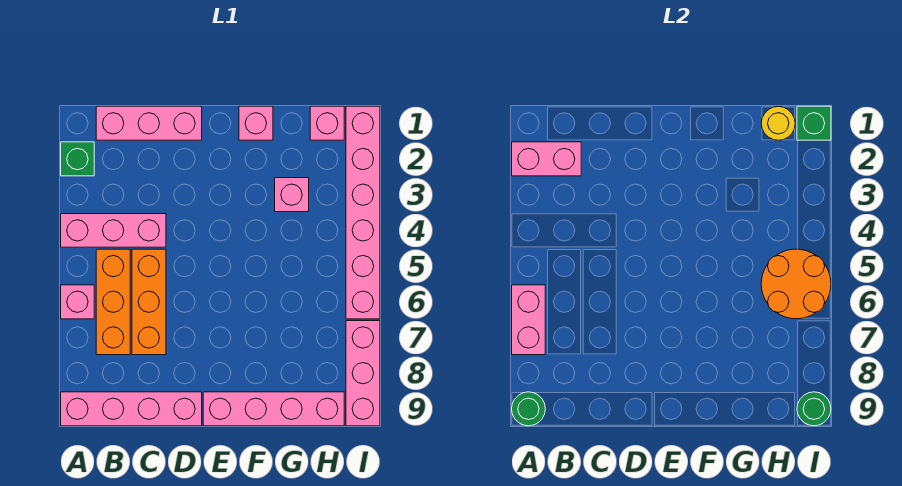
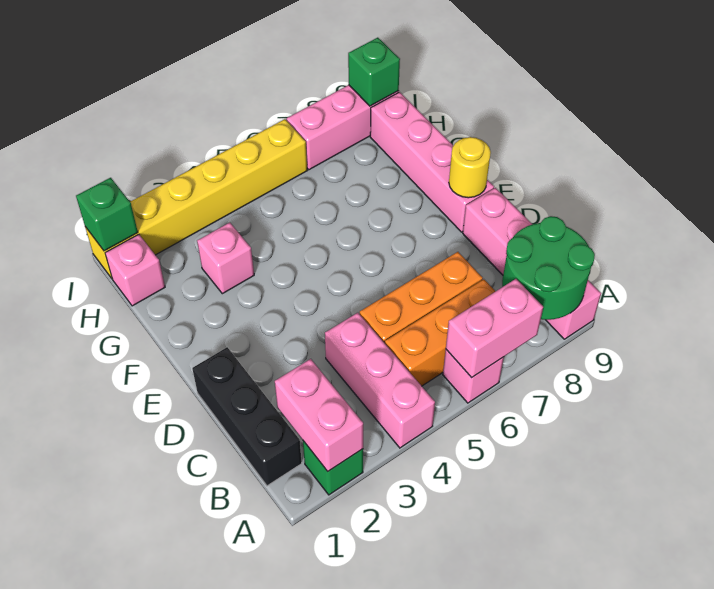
green 1x1 round brick [512,392,545,426] -> green 2x2 round brick [502,216,595,320]
pink 1x3 brick [96,106,202,140] -> black 1x3 brick [192,347,302,486]
pink 1x1 brick [239,106,273,140] -> none
yellow 1x1 round brick [761,106,795,140] -> yellow 1x1 round brick moved to [449,137,491,198]
orange 2x2 round brick [761,249,831,319] -> none
pink 1x6 brick [346,106,380,319] -> yellow 1x6 brick [85,119,307,278]
green 1x1 round brick [797,392,831,426] -> green 1x1 brick [348,38,400,106]

